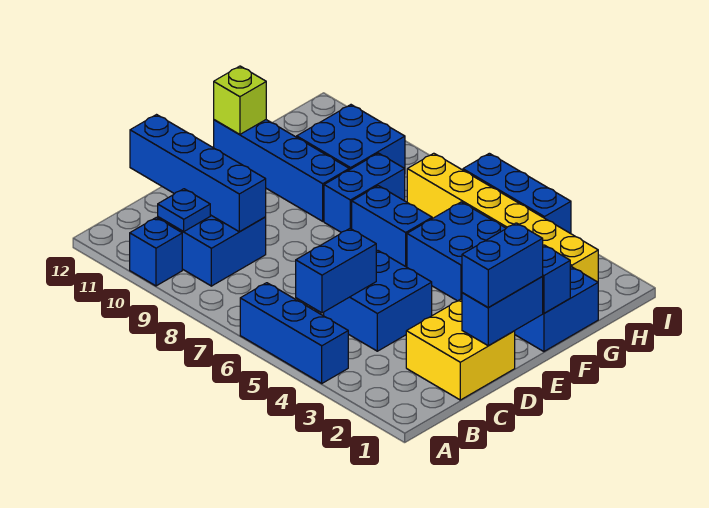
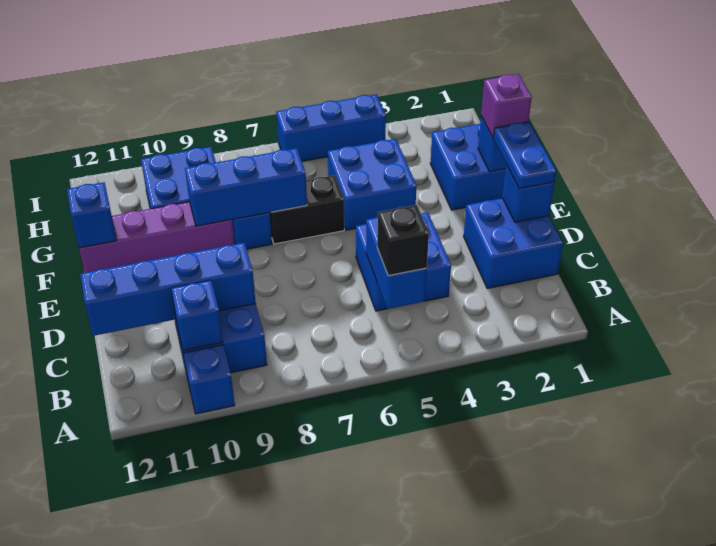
blue 1x3 brick [240,283,348,383] -> blue 1x3 brick moved to [185,148,307,226]
none -> black 1x1 brick [377,205,429,276]
blue 1x1 plate [158,189,210,232] -> blue 1x1 brick [171,280,223,351]
yellow 2x2 brick [406,299,515,400] -> blue 2x2 brick [464,198,563,289]
blue 1x2 brick [462,277,543,346] -> blue 1x1 brick [502,165,554,222]
blue 1x2 brick [462,223,543,308] -> blue 1x2 plate [494,122,556,189]
none -> purple 1x1 brick [481,74,532,138]
blue 1x2 brick [352,186,432,267] -> black 1x2 brick [270,175,344,244]
blue 1x4 brick [214,120,349,221] -> purple 1x4 brick [79,202,235,273]
lime 1x1 brick [214,66,266,135] -> blue 1x1 brick [67,182,116,248]
yellow 1x6 brick [407,153,598,282] -> none

